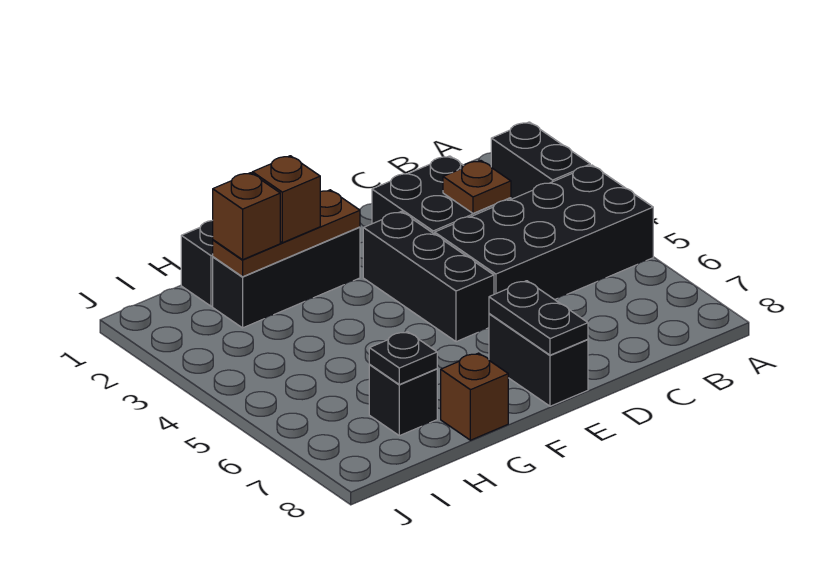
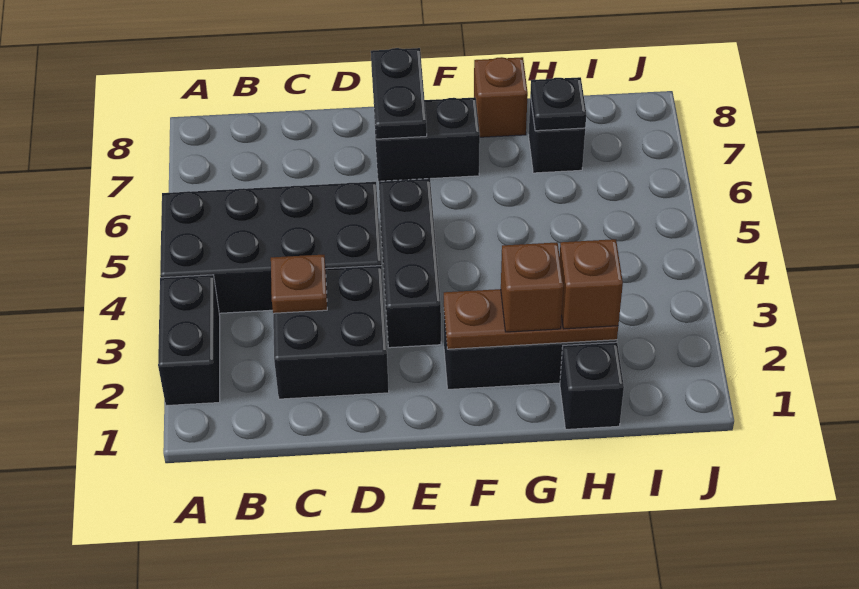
black 1x2 brick [489,314,588,406] -> black 1x2 brick turned to [374,97,480,181]

